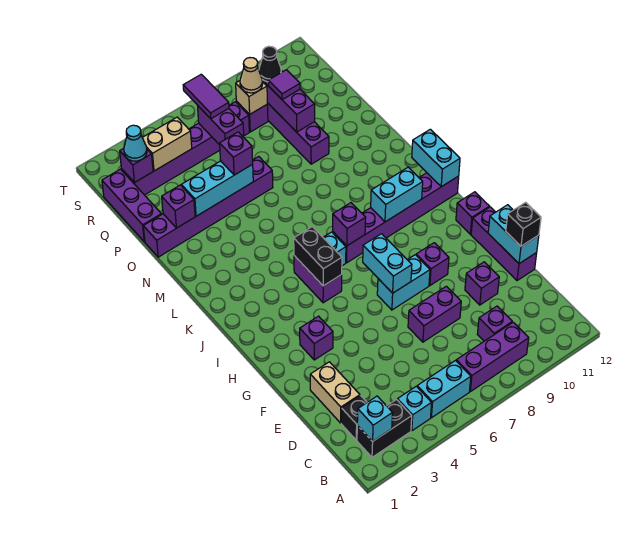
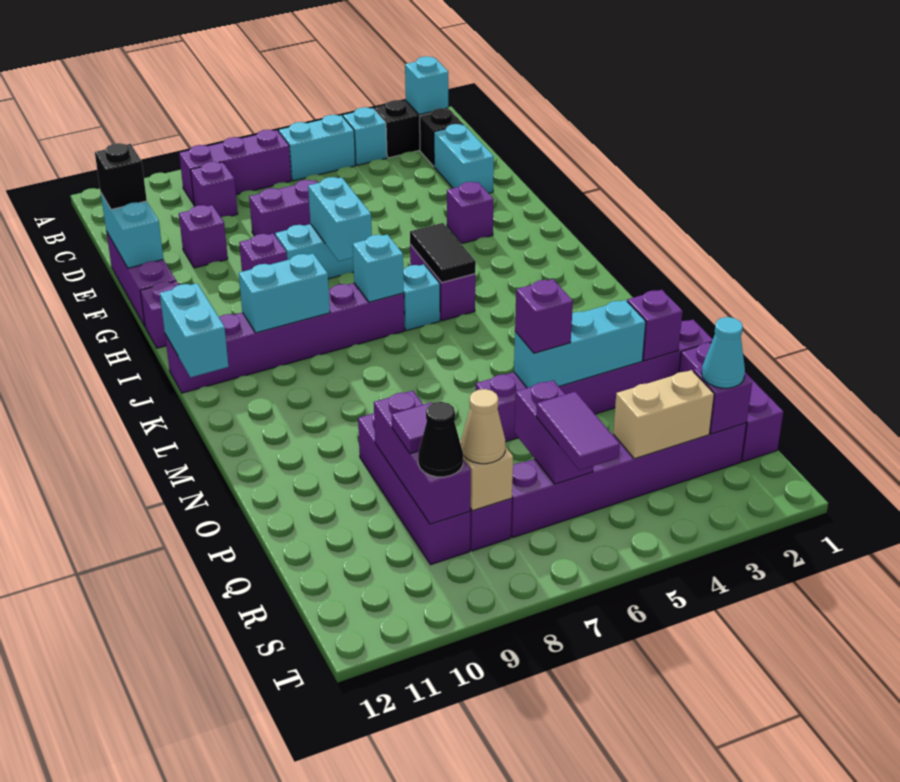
tan 1x2 brick [310,362,360,423] -> cyan 1x2 brick [434,124,494,193]
black 1x2 brick [294,227,342,286] -> black 1x2 tile [410,223,476,282]
purple 1x1 brick [333,203,366,246] -> cyan 1x1 brick [353,234,404,302]

